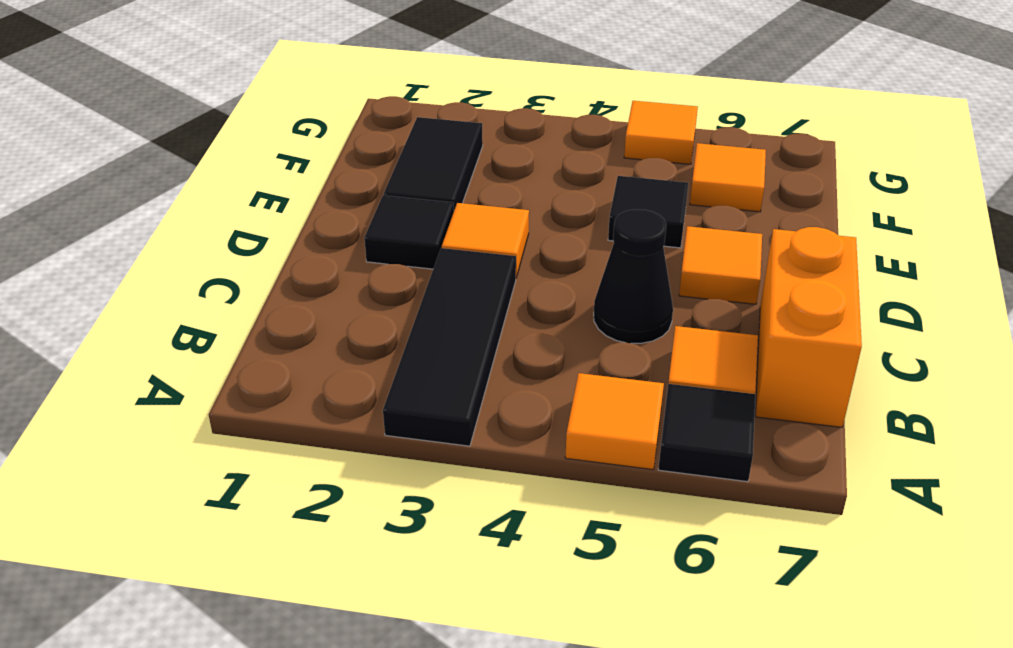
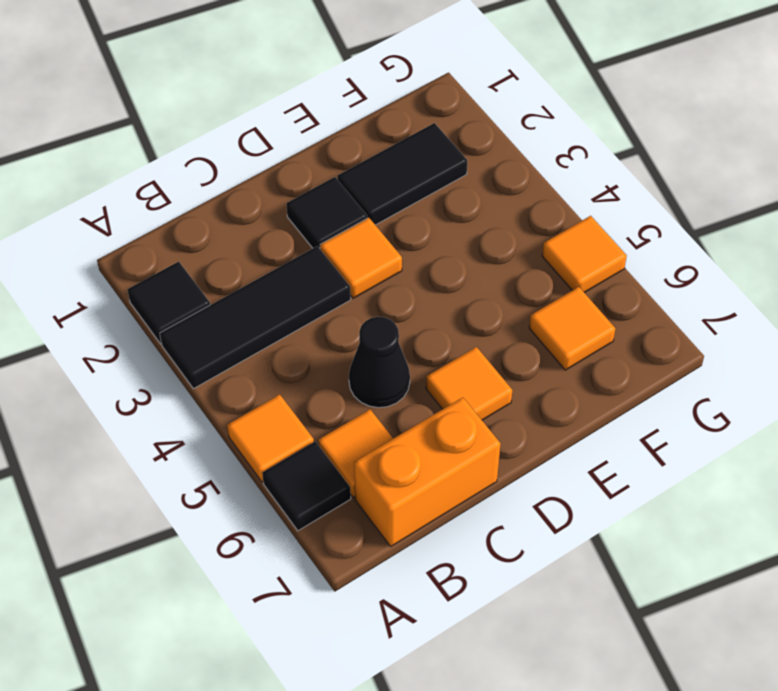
black 1x1 tile [608,176,688,248] -> black 1x1 tile moved to [128,261,210,344]

